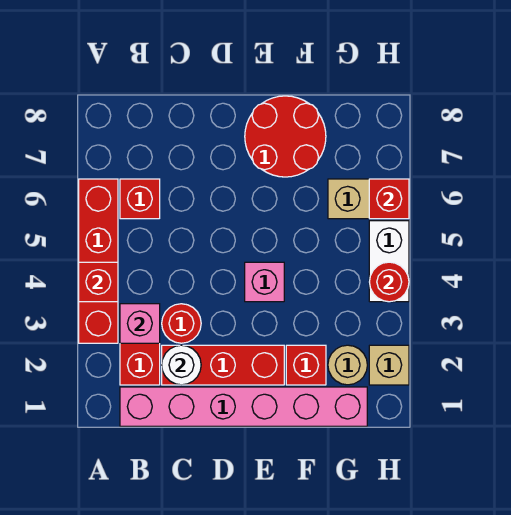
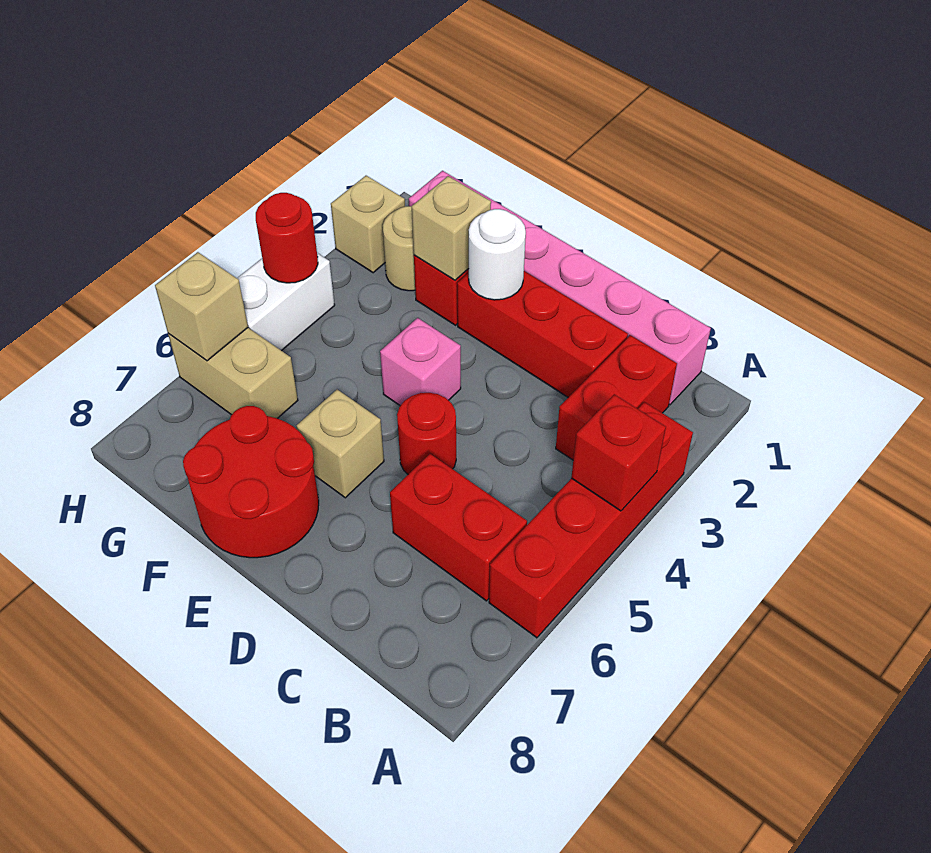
pink 1x1 brick [120,304,160,343] -> none
red 1x1 brick [120,179,160,219] -> red 1x2 brick [390,454,527,601]
white 1x1 round brick [162,345,201,385] -> white 1x1 round brick moved to [469,209,526,300]
red 1x1 round brick [162,304,201,343] -> red 1x1 round brick moved to [397,393,456,474]
none -> tan 1x1 brick [297,390,384,498]
none -> tan 1x1 brick [412,176,491,280]
red 1x1 brick [369,179,409,219] -> tan 1x1 brick [155,252,248,361]

